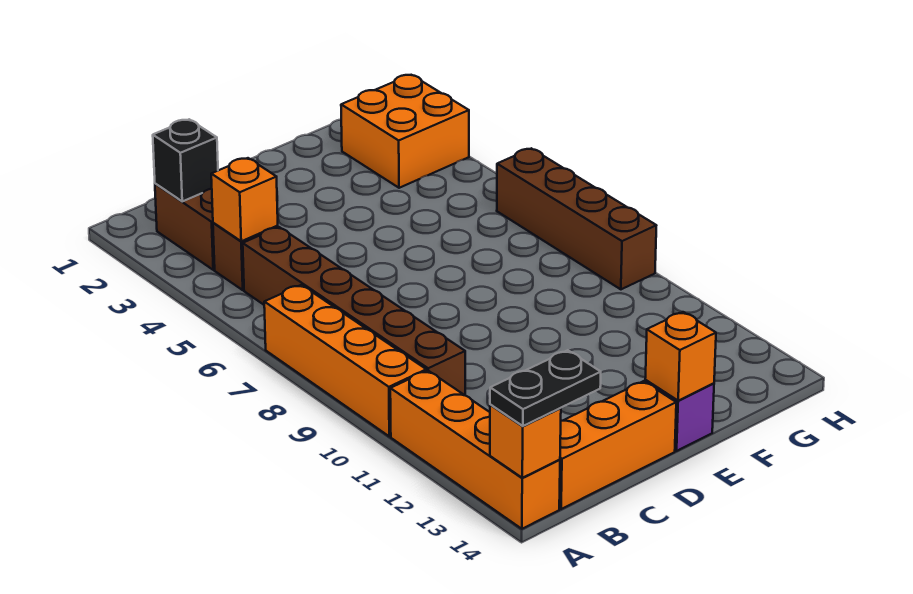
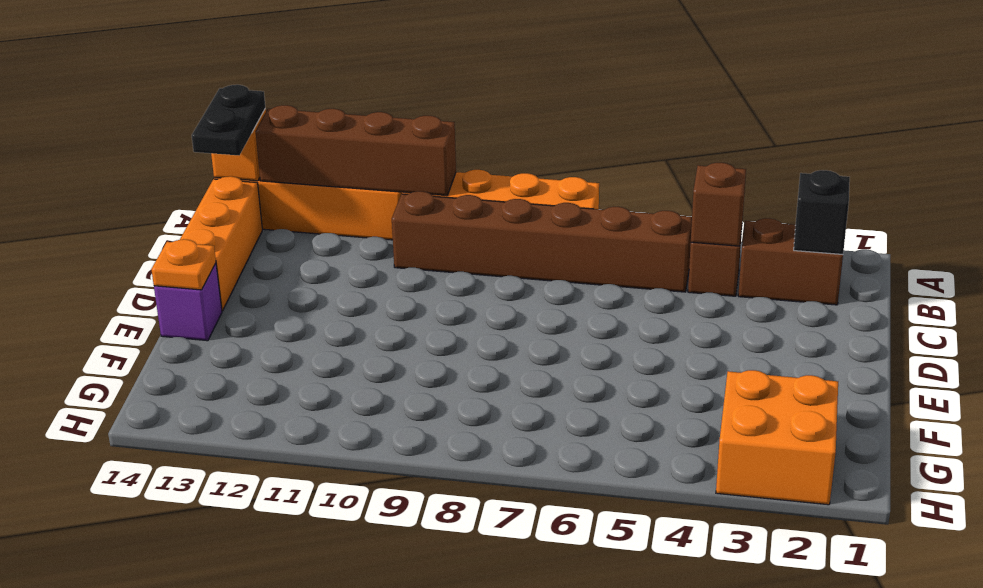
orange 1x1 brick [211,158,278,241] -> brown 1x1 brick [691,163,746,246]
orange 1x1 brick [645,312,716,401] -> orange 1x1 plate [151,239,216,290]
brown 1x4 brick [497,148,656,289] -> brown 1x4 brick moved to [255,105,456,196]

